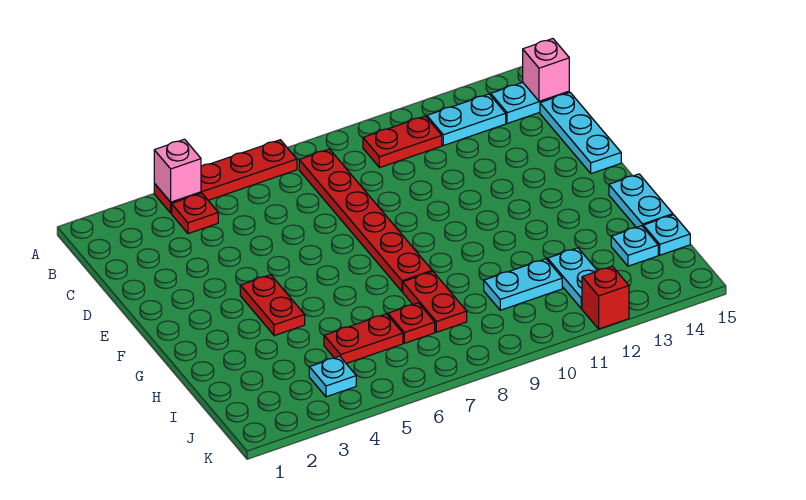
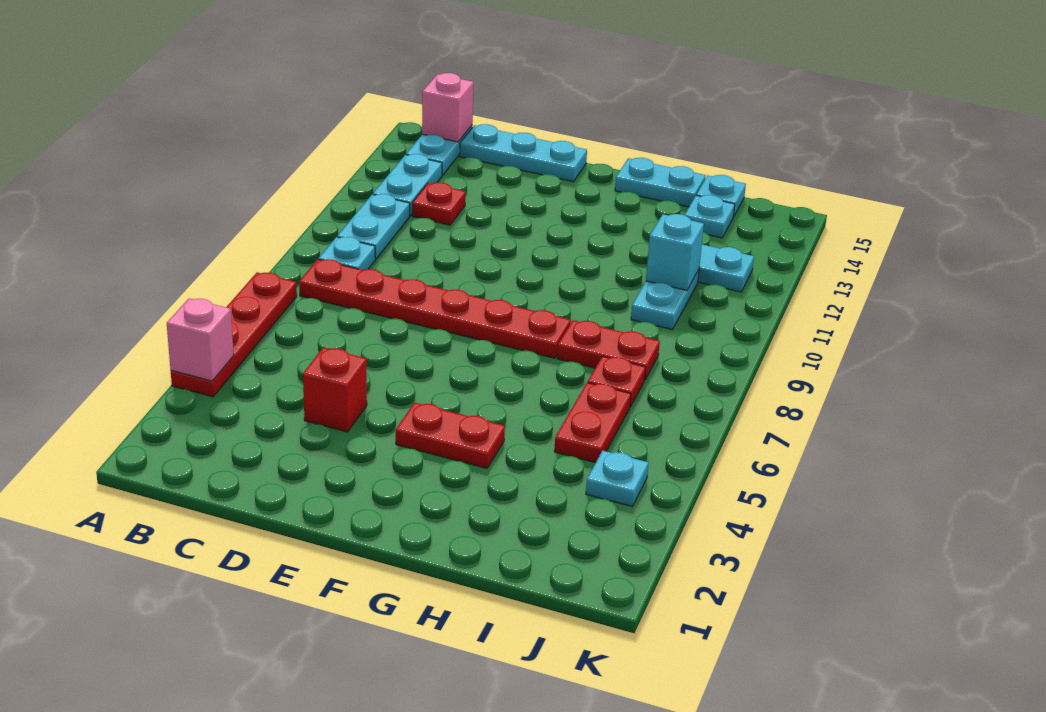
red 1x1 plate [172,193,218,234] -> red 1x1 plate moved to [412,182,466,225]
none -> cyan 1x1 plate [319,237,375,270]
red 1x2 plate [363,116,442,168] -> cyan 1x2 plate [337,194,410,259]
none -> cyan 1x1 brick [646,214,704,290]
red 1x1 brick [582,266,629,329] -> red 1x1 brick moved to [303,348,367,432]

